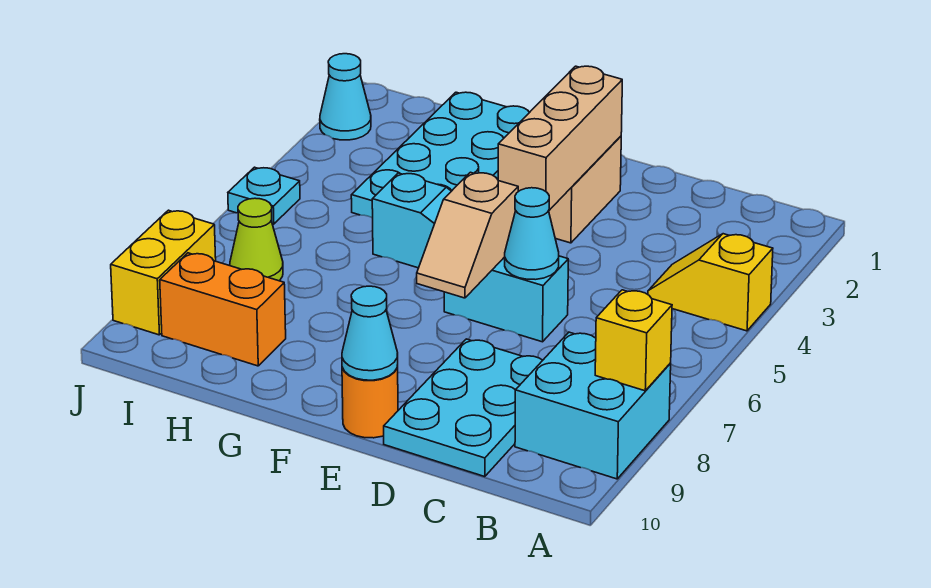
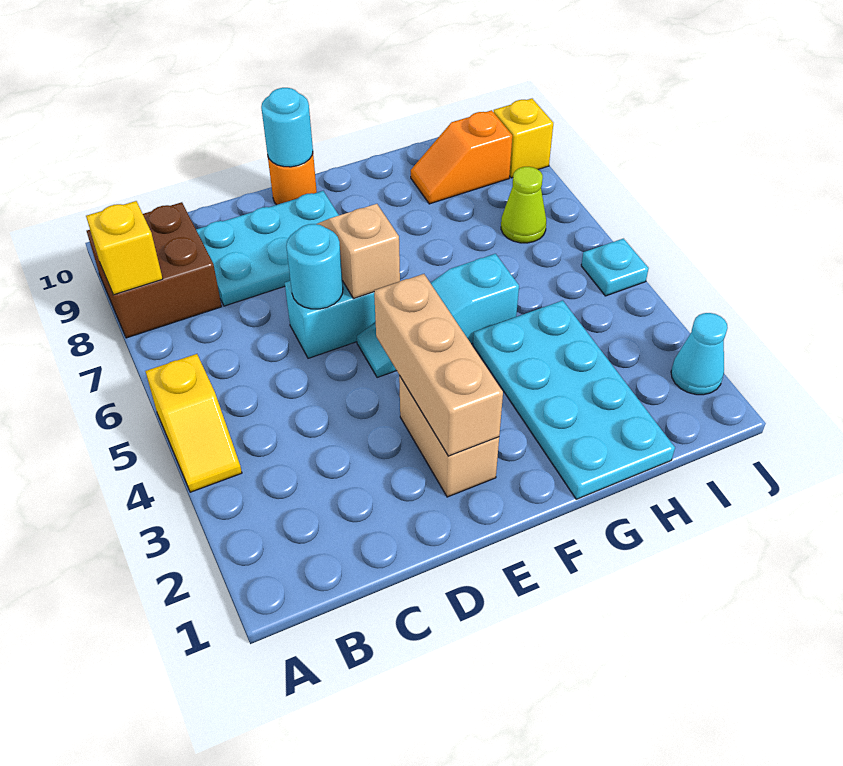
yellow 1x2 slope [648,234,773,331] -> yellow 1x2 slope turned to [145,354,242,492]
cyan 2x2 brick [515,332,671,479] -> brown 2x2 brick [87,202,222,338]
cyan 2x3 plate [384,339,543,477] -> cyan 2x3 plate turned to [196,191,339,306]
cyan 1x1 cone [505,188,559,280] -> cyan 1x1 round brick [286,224,343,309]
cyan 1x1 cone [342,286,398,380] -> cyan 1x1 round brick [261,88,313,167]
orange 1x2 brick [160,253,286,366] -> orange 1x2 slope [411,110,512,204]
yellow 1x2 brick [111,210,216,335] -> yellow 1x1 brick [494,99,553,178]

